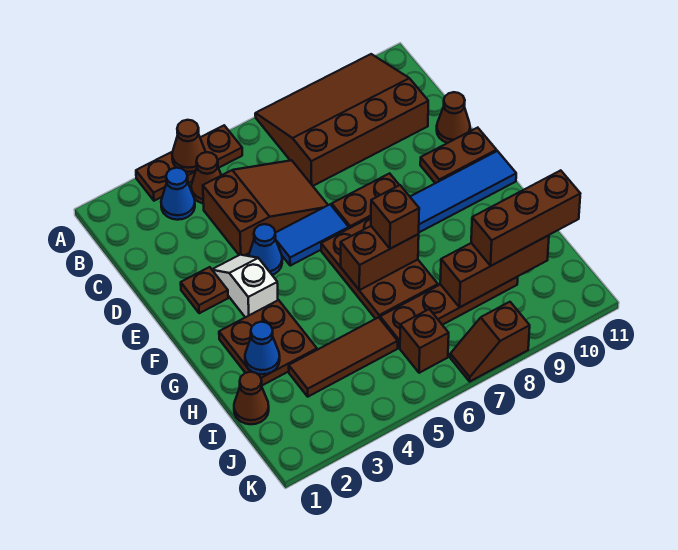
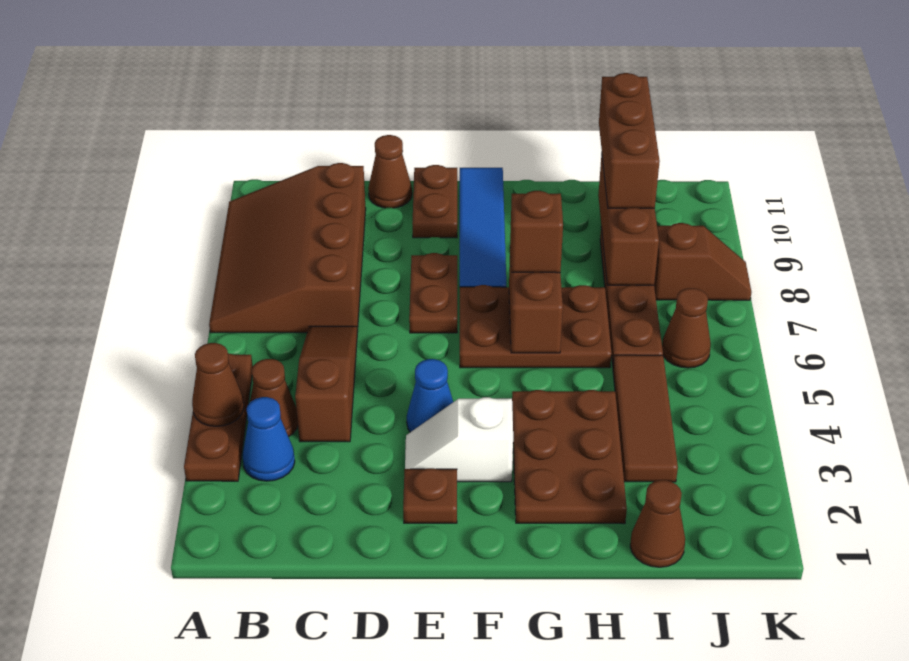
brown 2x3 slope [203,160,328,255] -> brown 1x3 slope [295,326,357,442]
blue 1x2 tile [275,205,349,266] -> none
brown 2x2 plate [219,300,317,385] -> brown 2x3 plate [512,390,627,524]
blue 1x1 cone [245,322,280,374] -> none
brown 1x1 brick [400,309,449,373] -> brown 1x1 cone [662,288,711,368]
brown 1x2 slope [450,302,530,381] -> brown 1x2 slope turned to [654,223,752,300]

